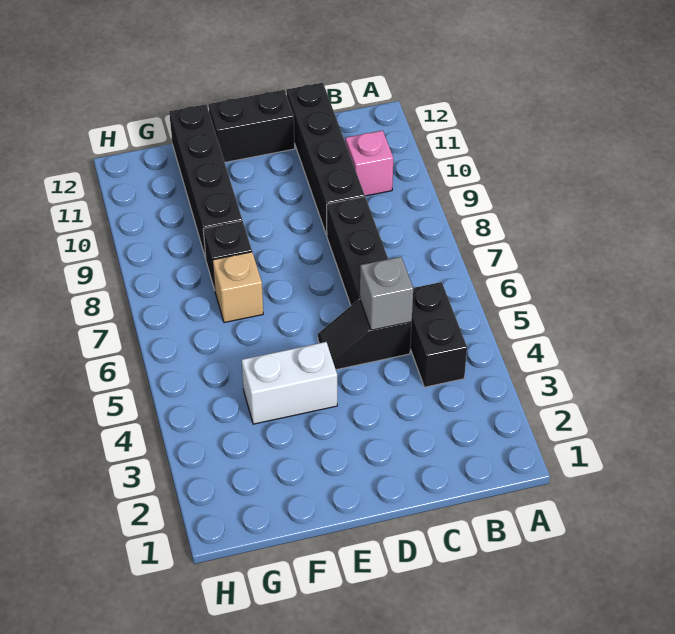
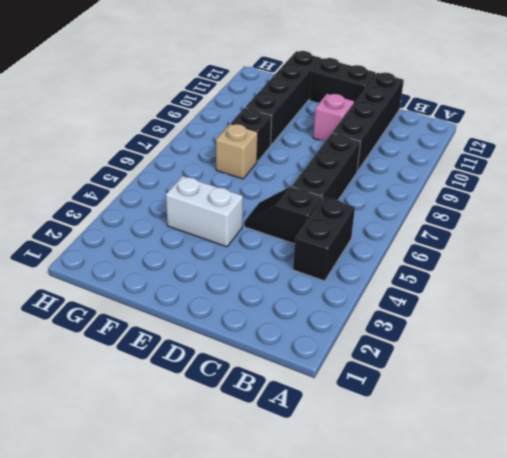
pink 1x1 brick [345,131,393,196] -> pink 1x1 brick moved to [313,94,354,141]
grey 1x1 brick [360,257,413,330] -> none

